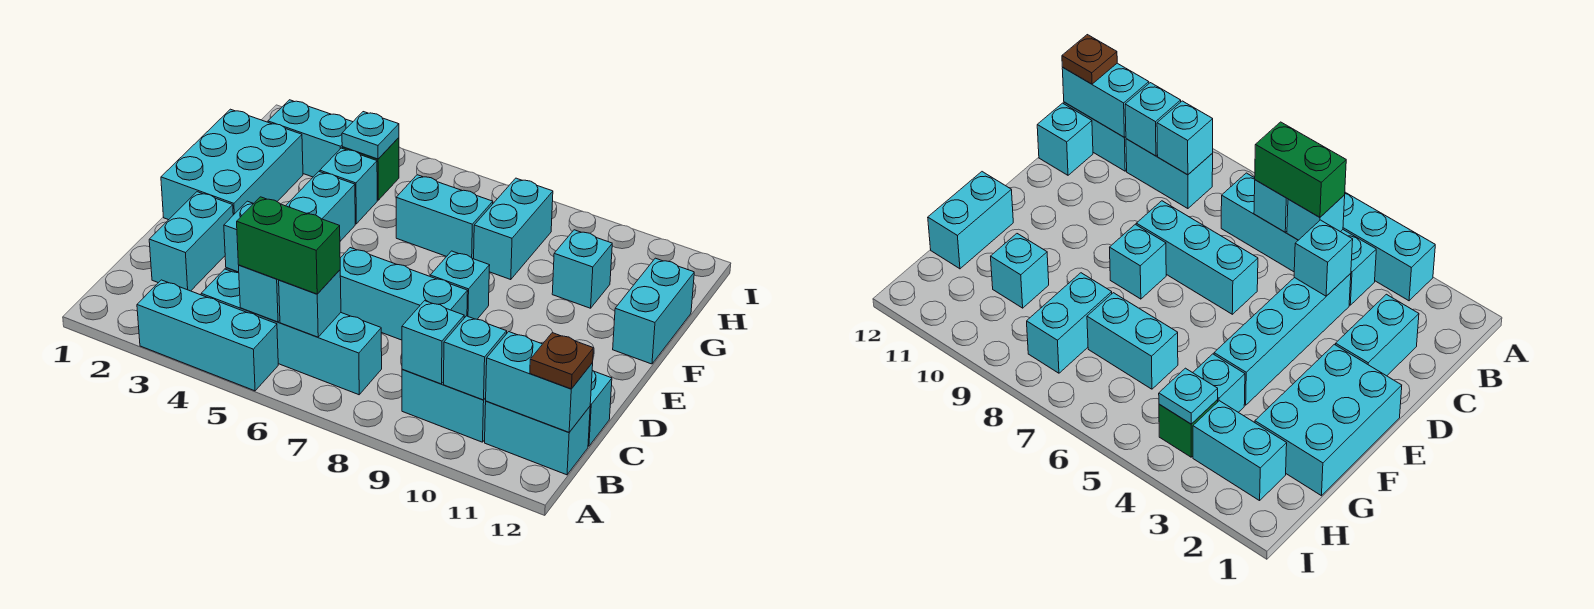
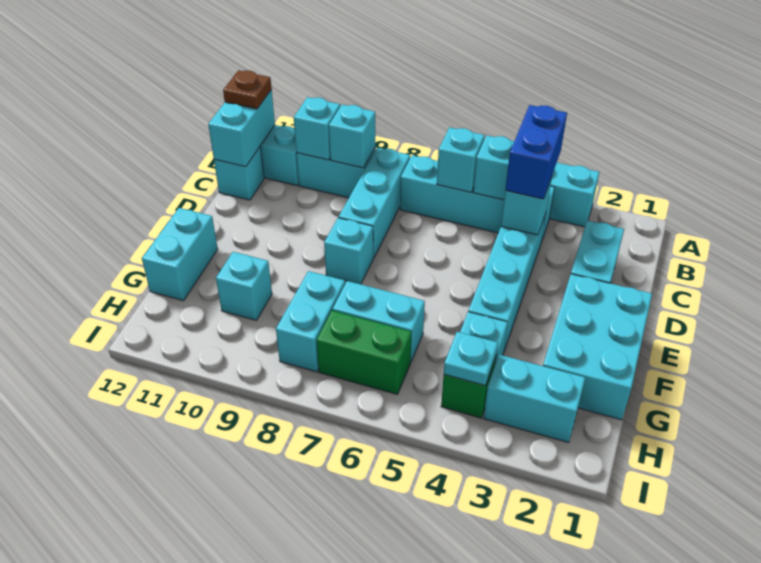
none -> blue 1x2 brick [505,105,567,199]
green 1x2 brick [237,197,340,294] -> green 1x2 brick moved to [317,310,412,394]
cyan 1x2 brick [486,332,593,432] -> cyan 1x2 brick turned to [208,90,275,167]
cyan 1x3 brick [340,248,468,340] -> cyan 1x3 brick turned to [339,148,410,258]

